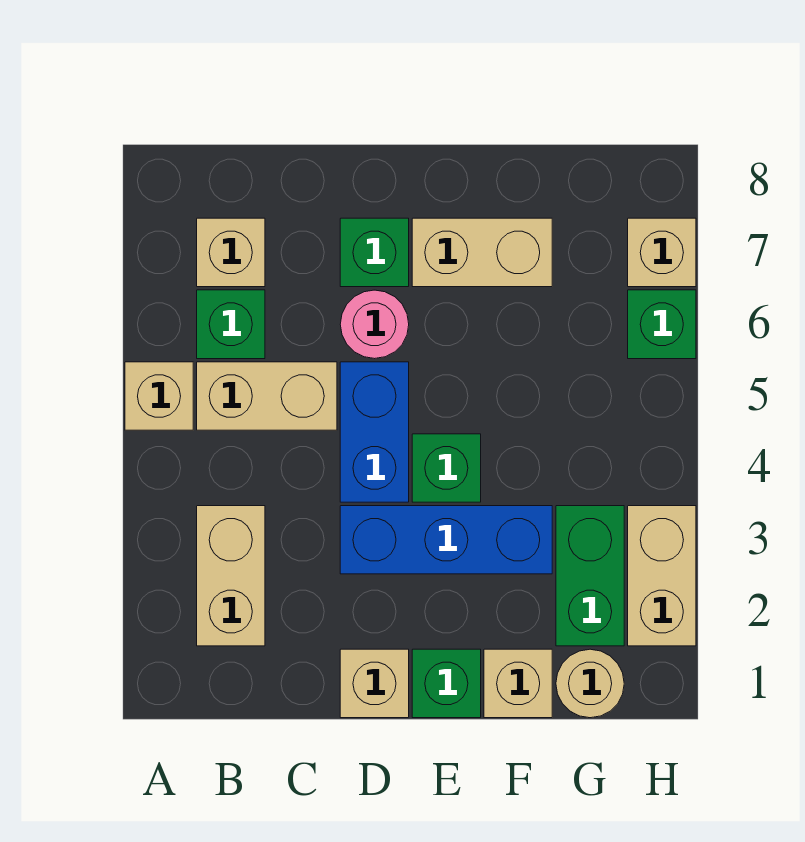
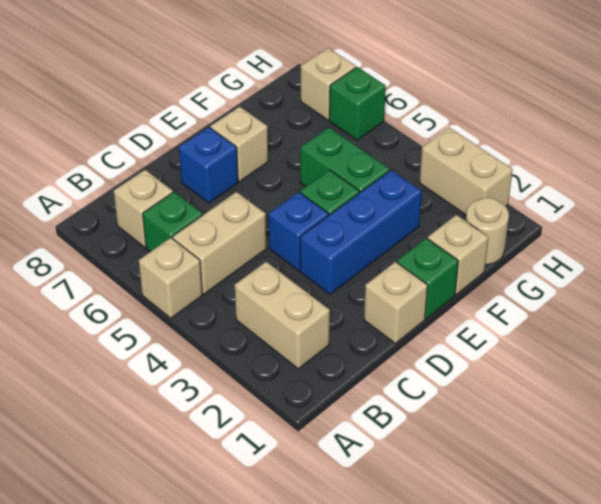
blue 1x2 brick [340,362,409,502] -> blue 1x1 brick [269,192,329,271]
pink 1x1 round brick [340,290,409,359] -> none
green 1x1 brick [340,218,409,287] -> blue 1x1 brick [179,127,238,203]
tan 1x2 brick [412,218,552,287] -> tan 1x1 brick [210,107,268,182]
green 1x2 brick [556,506,624,646] -> green 1x2 brick moved to [300,127,390,193]

